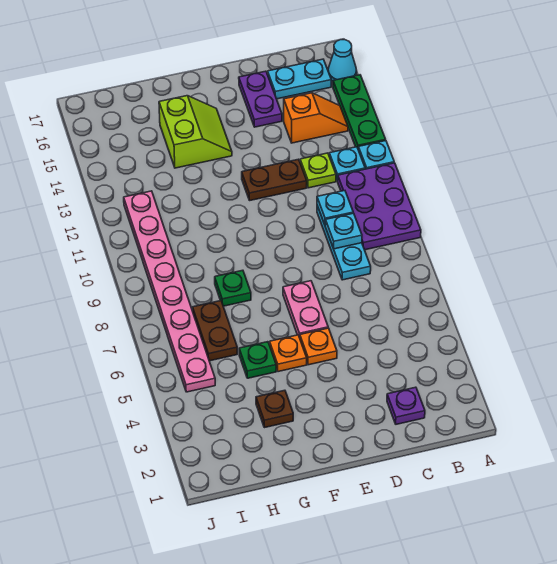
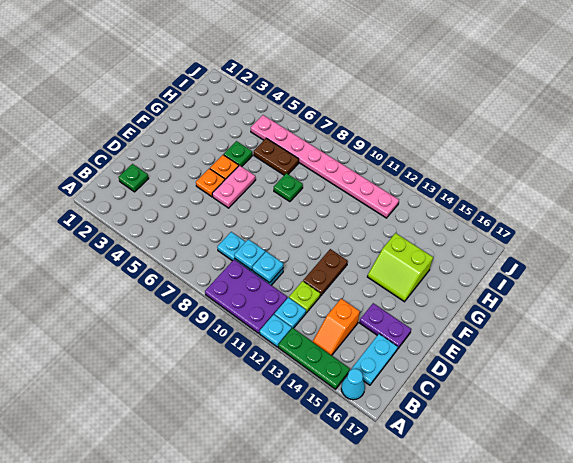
purple 1x1 plate [387,387,425,424] -> green 1x1 plate [118,164,149,192]
pink 1x2 plate [283,281,328,338] -> pink 1x2 plate turned to [212,165,255,208]
brown 1x1 plate [256,390,293,428] -> none

